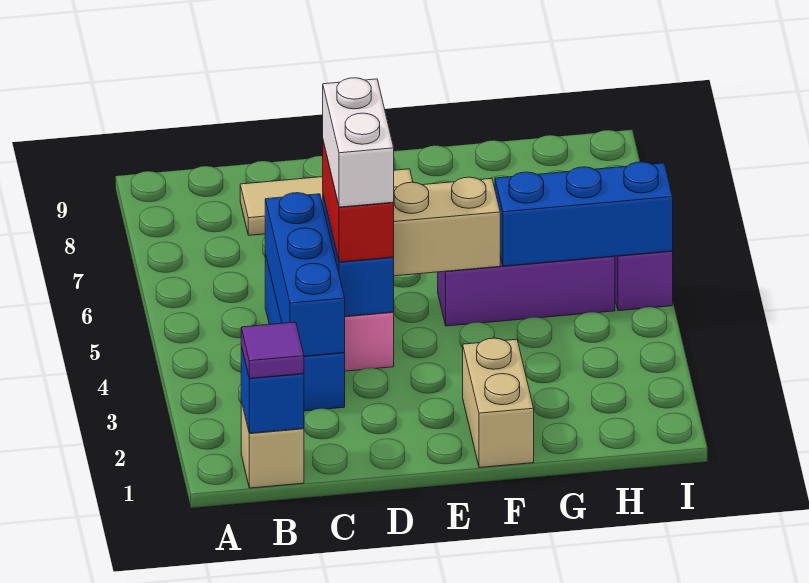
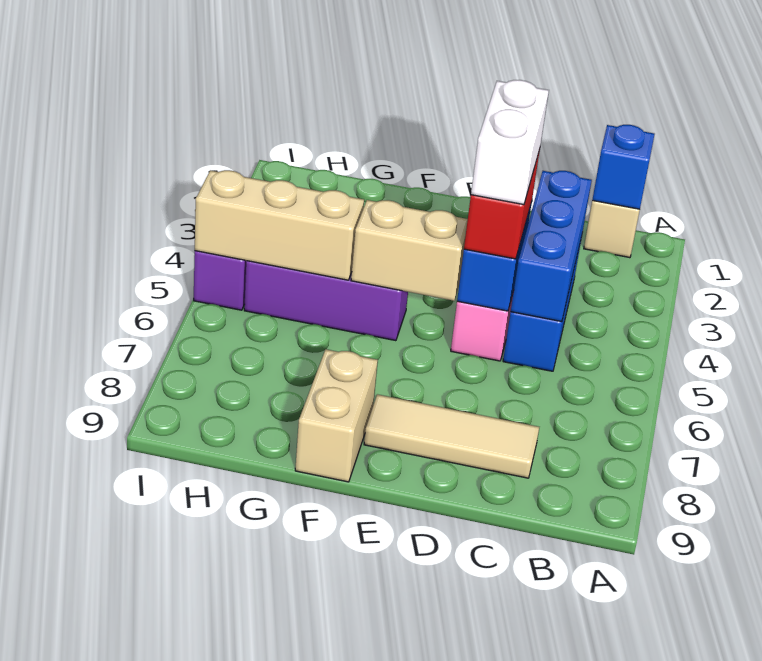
purple 1x1 tile [241,322,304,378] -> none
tan 1x2 brick [463,338,534,468] -> tan 1x2 brick moved to [295,349,378,482]
blue 1x3 brick [495,162,673,266] -> tan 1x3 brick [195,170,364,280]

